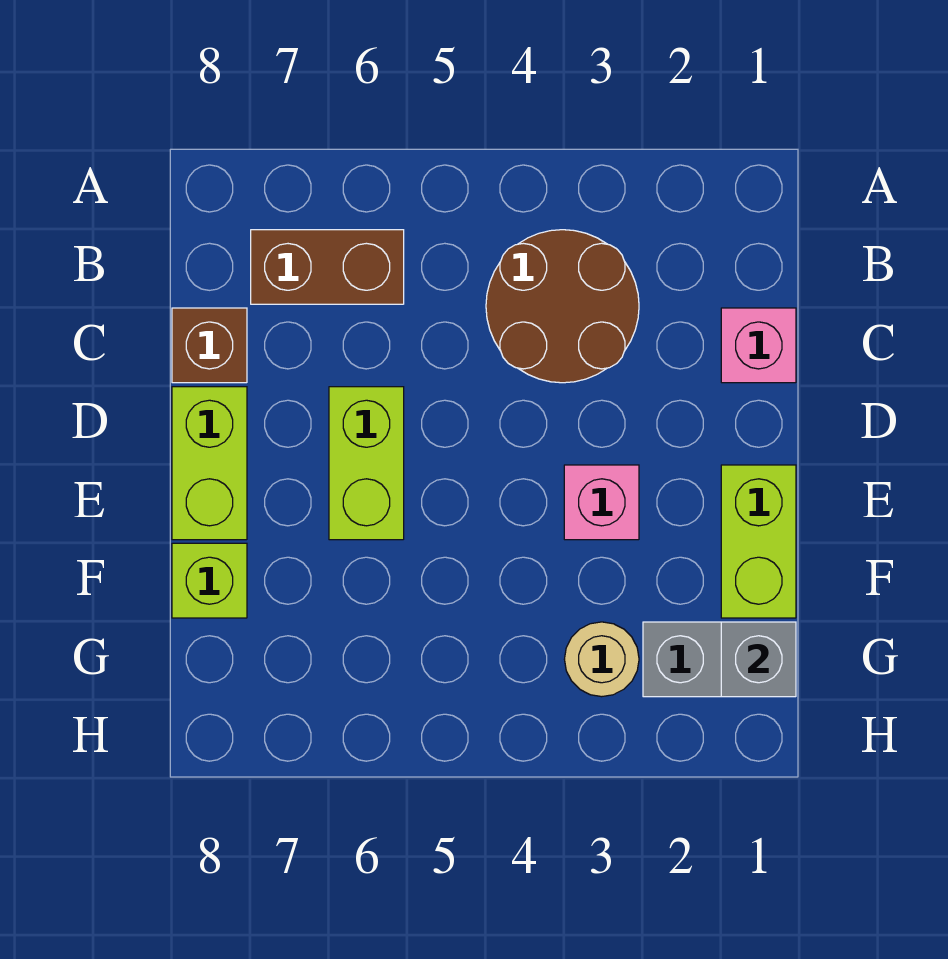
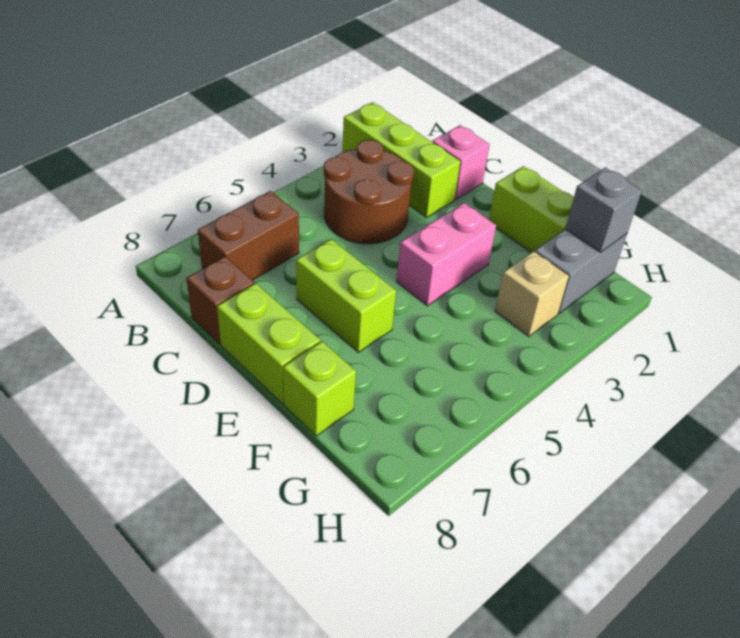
none -> lime 1x3 brick [342,102,460,217]
pink 1x1 brick [564,465,639,540] -> pink 1x2 brick [396,203,496,306]
tan 1x1 round brick [564,622,639,697] -> tan 1x1 brick [495,251,569,337]

